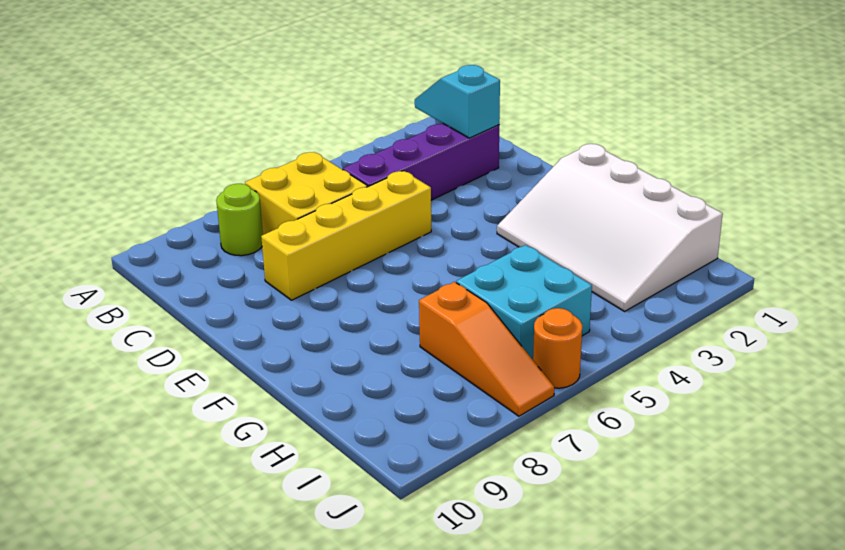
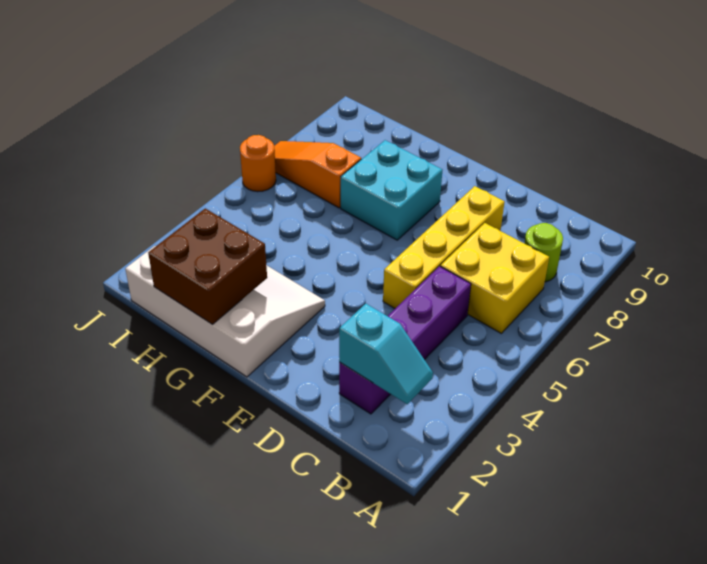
none -> brown 2x2 brick [148,208,267,324]
cyan 2x2 brick [456,245,592,360] -> cyan 2x2 brick moved to [341,140,442,240]

